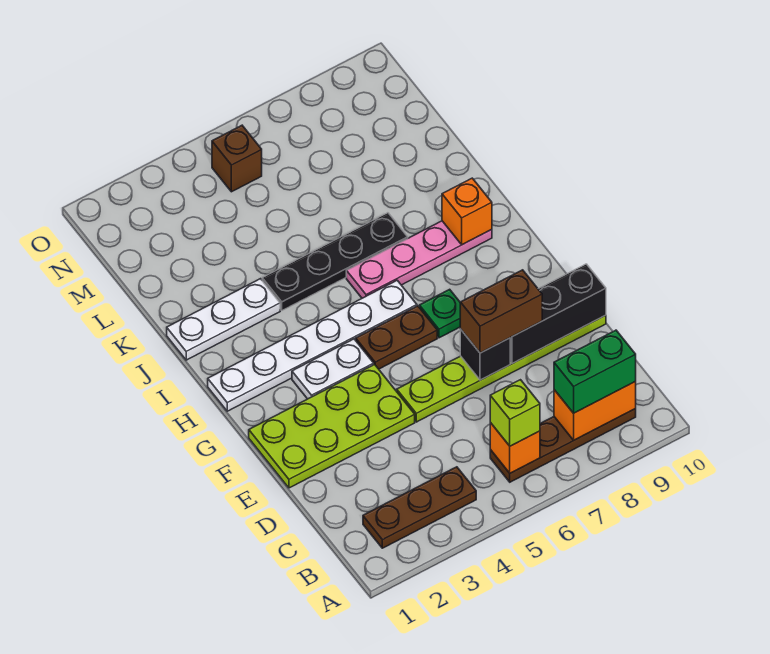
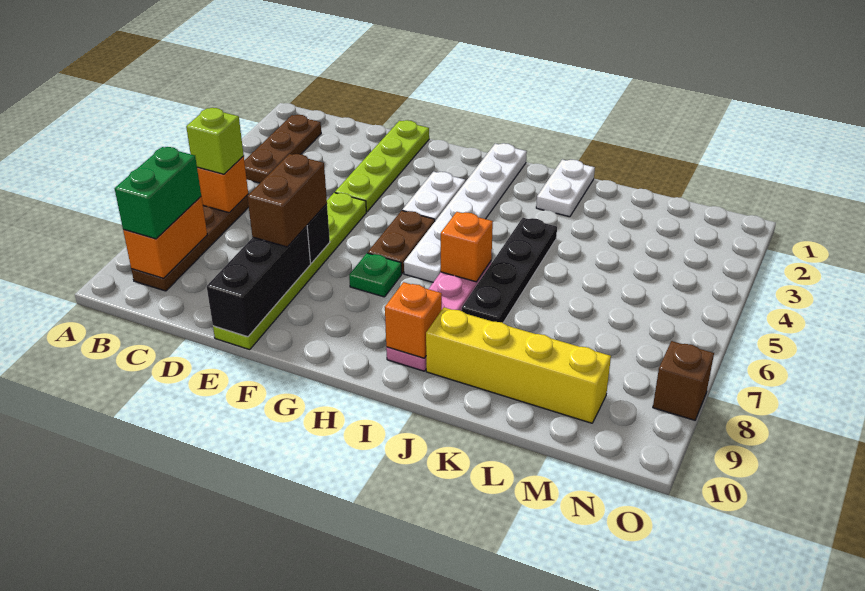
lime 2x4 plate [249,365,415,488] -> lime 1x4 plate [335,120,429,212]
none -> orange 1x1 brick [441,212,493,282]
white 1x3 plate [167,279,280,360] -> white 1x2 plate [536,159,595,217]
none -> yellow 1x4 brick [426,308,611,423]
brown 1x1 brick [212,125,262,192] -> brown 1x1 brick moved to [653,341,714,420]

